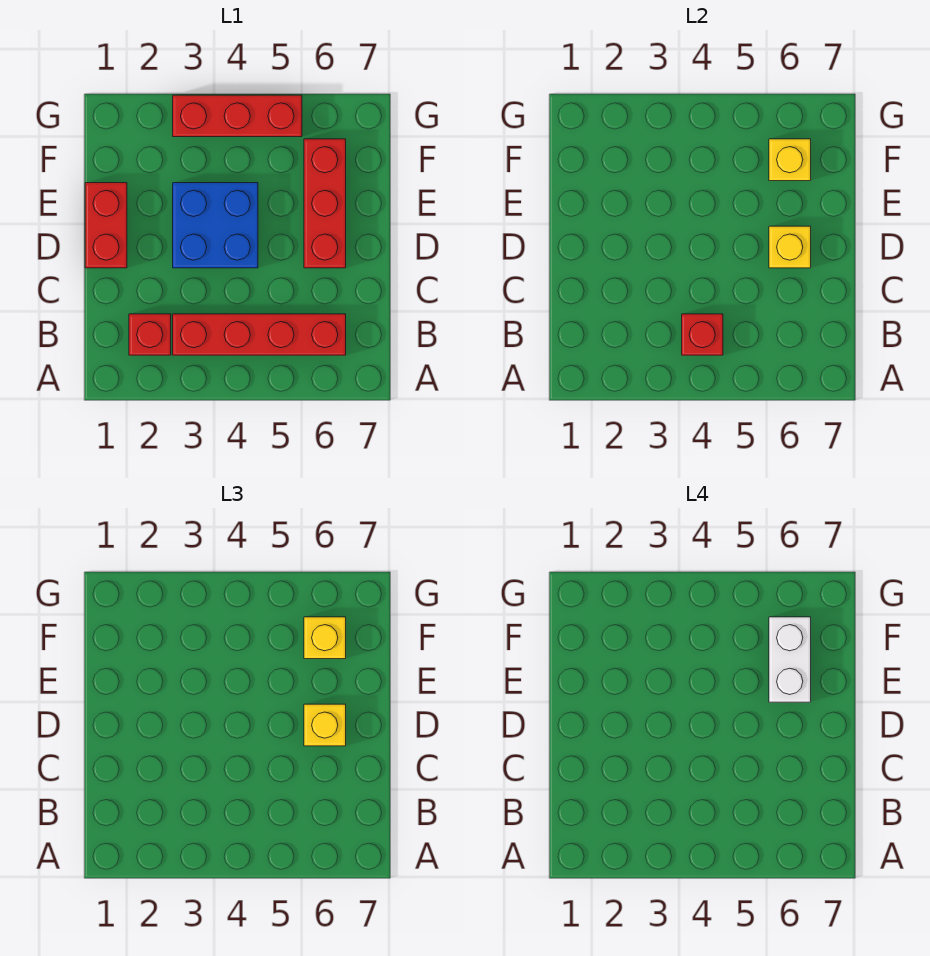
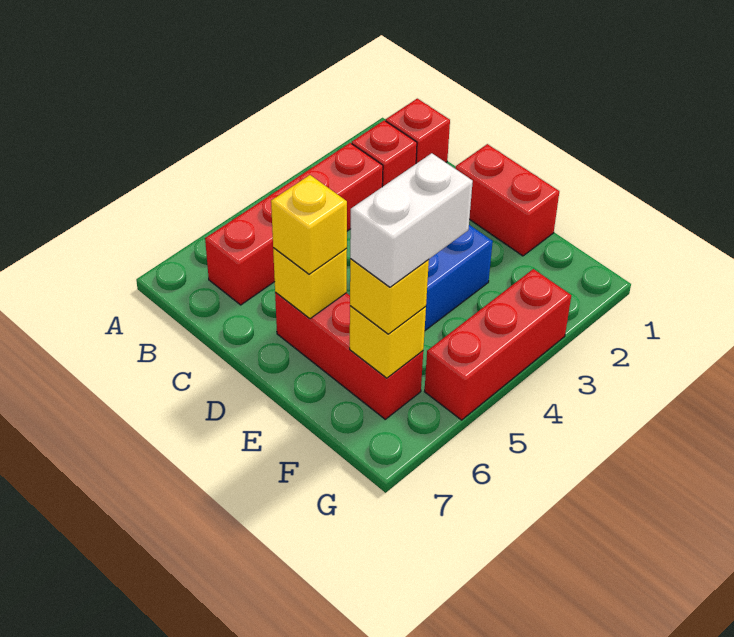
red 1x1 brick [682,314,723,355] -> red 1x1 brick moved to [386,99,450,164]
white 1x2 brick [769,617,811,702] -> white 1x2 brick turned to [350,153,473,287]

